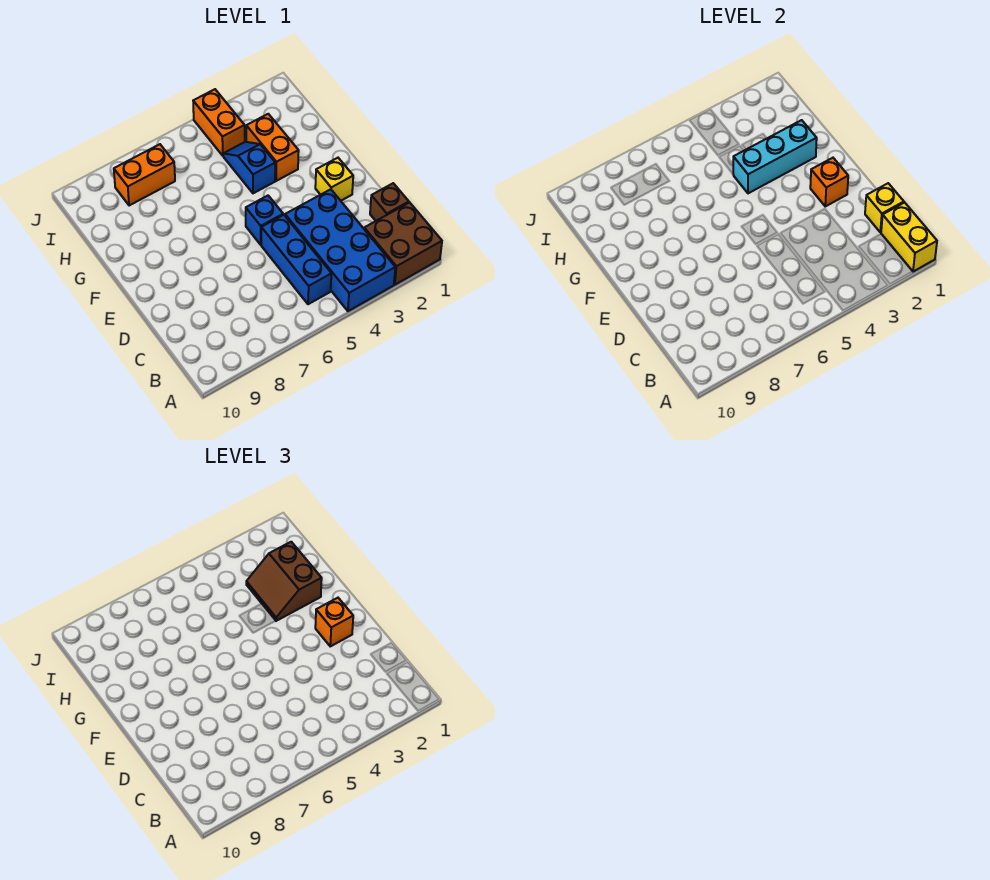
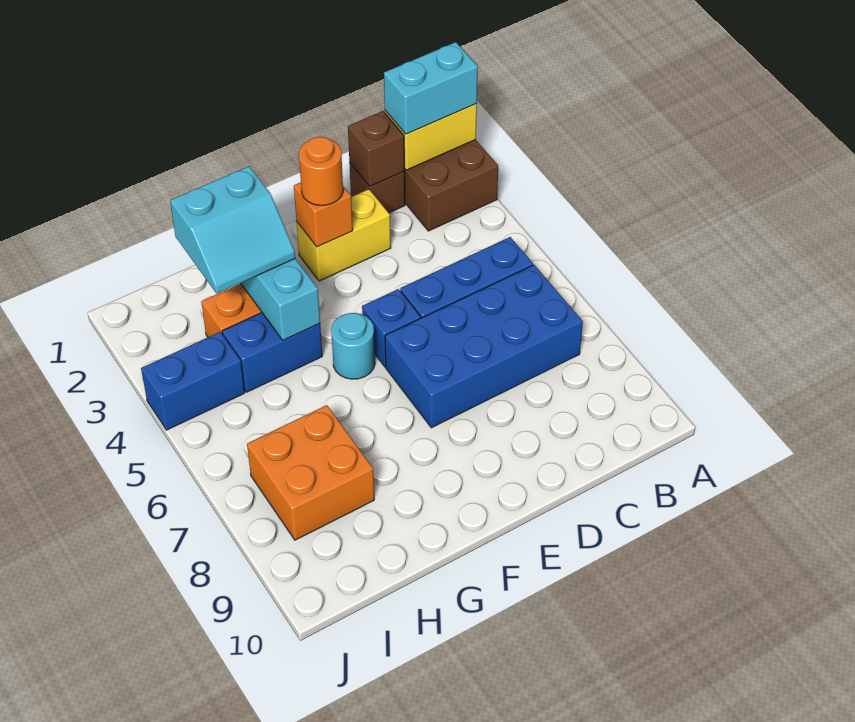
none -> cyan 1x2 brick [384,42,478,134]
blue 2x4 brick [285,189,395,311] -> blue 2x4 brick moved to [385,265,583,428]
yellow 1x1 brick [865,183,904,232] -> brown 1x1 brick [348,111,404,186]
yellow 1x1 brick [315,158,353,201] -> yellow 1x2 brick [296,189,391,281]
orange 1x1 brick [315,598,353,646] -> orange 1x1 round brick [299,137,343,205]
none -> cyan 1x1 round brick [331,313,375,379]
brown 2x2 slope [246,542,322,621] -> cyan 2x2 slope [170,166,295,294]
blue 1x2 slope [223,142,275,193] -> blue 1x2 brick [222,313,322,392]
orange 1x2 brick [193,89,245,156] -> blue 1x2 brick [141,332,245,430]
orange 1x2 brick [114,144,175,206] -> orange 2x2 brick [247,405,374,540]

